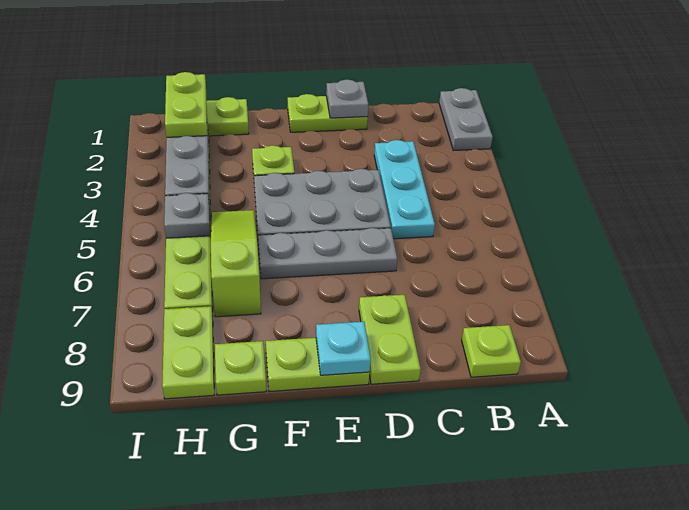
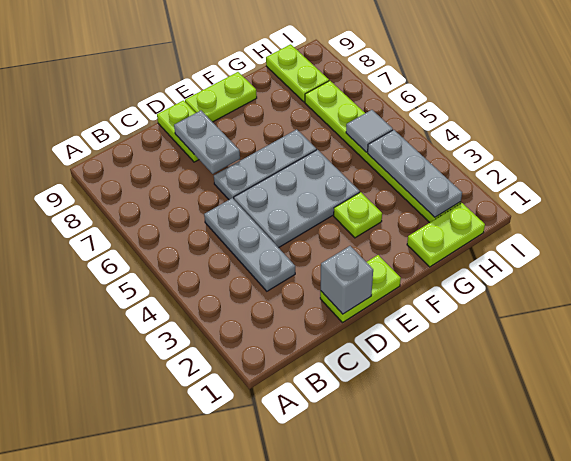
grey 1x2 plate [439,88,493,151] -> grey 1x2 plate moved to [174,111,240,174]
lime 1x1 plate [462,325,521,377] -> none
cyan 1x3 plate [374,140,435,239] -> grey 1x3 plate [204,198,295,291]
grey 1x1 plate [326,80,368,118] -> grey 1x1 brick [321,246,373,314]
cyan 1x1 plate [316,322,371,375] -> none
lime 1x3 slope [211,210,261,317] -> none
lime 1x1 plate [215,341,266,395] -> none
lime 1x2 plate [165,72,207,137] -> none
grey 1x1 plate [164,193,210,238] -> grey 1x1 tile [346,110,393,152]

